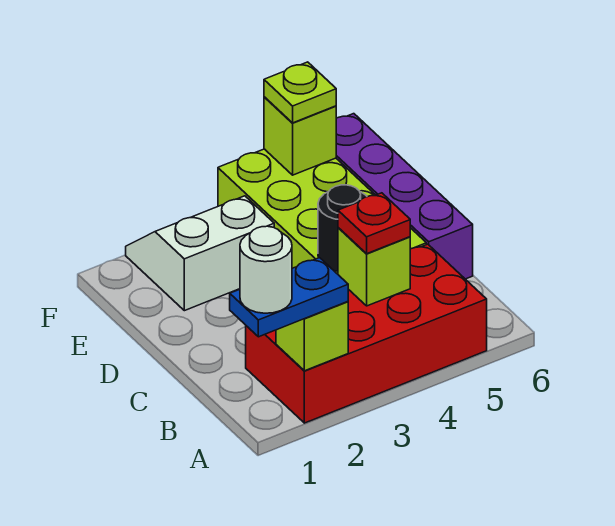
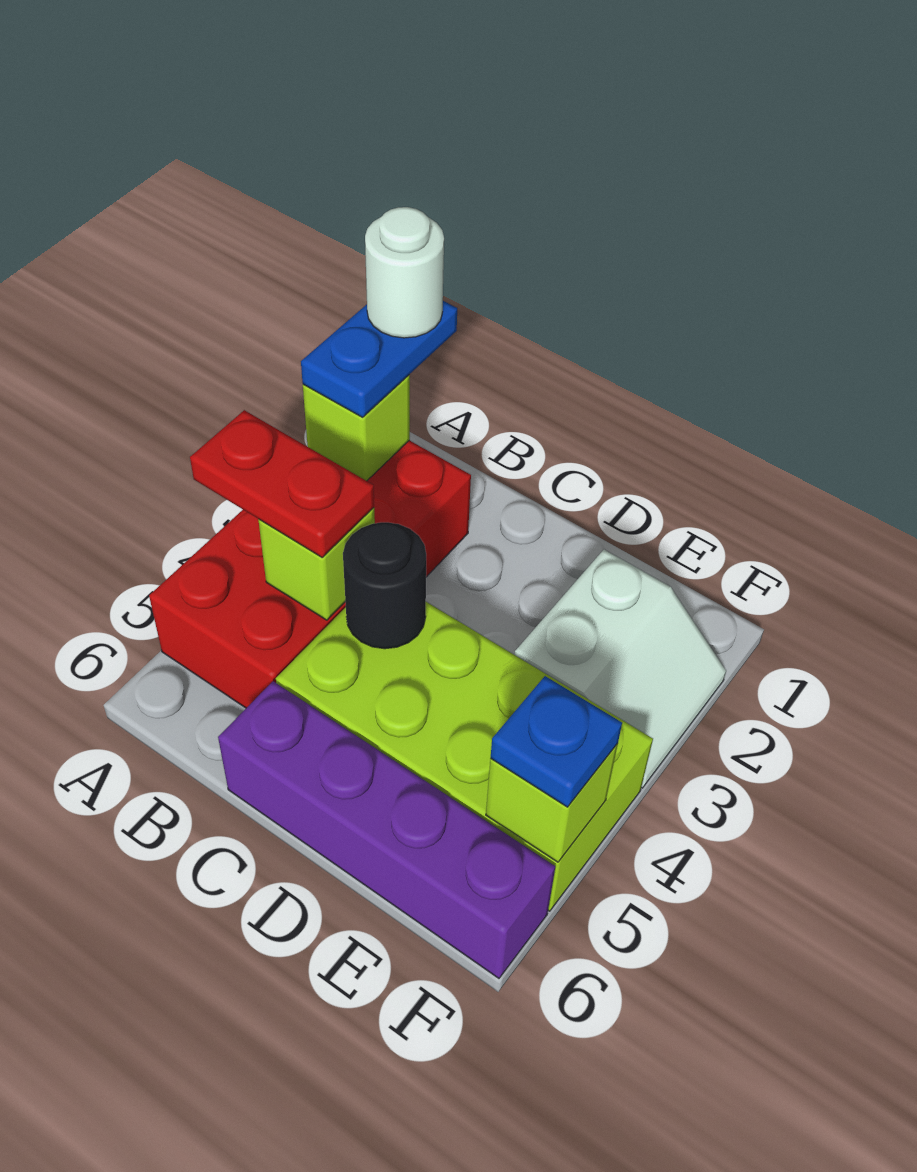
red 1x1 plate [338,193,410,254] -> red 1x2 plate [190,410,374,557]
lime 1x1 plate [264,62,336,123] -> blue 1x1 plate [491,676,622,807]

